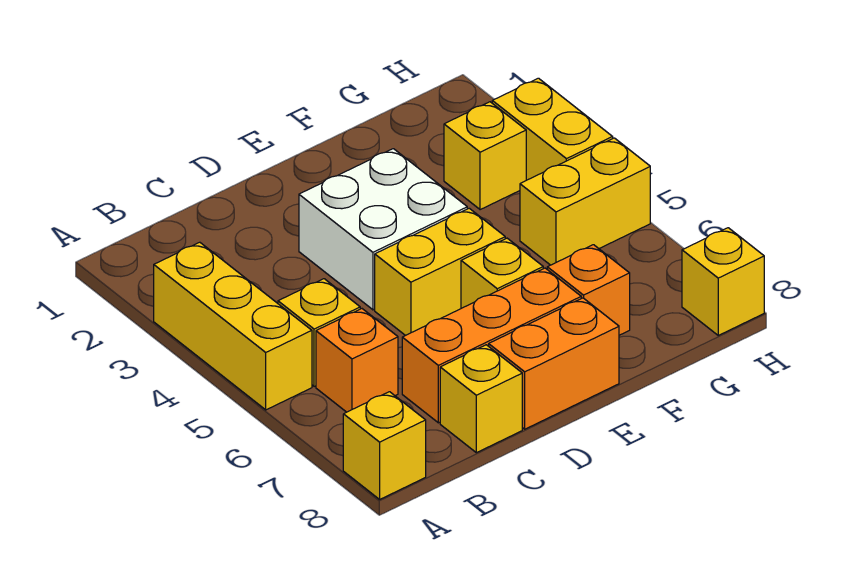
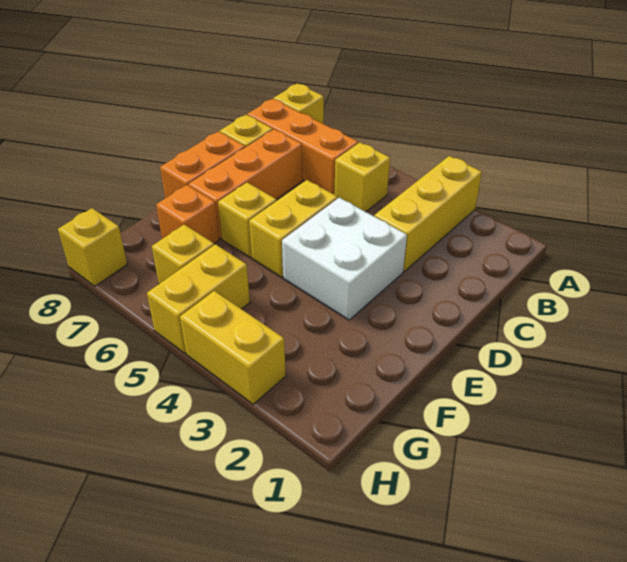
yellow 1x3 brick [154,242,312,410] -> yellow 1x3 brick turned to [374,156,482,272]
orange 1x1 brick [316,309,398,412] -> orange 1x3 brick [247,99,358,194]
yellow 1x1 brick [444,102,526,210] -> yellow 1x1 brick moved to [152,224,214,284]

